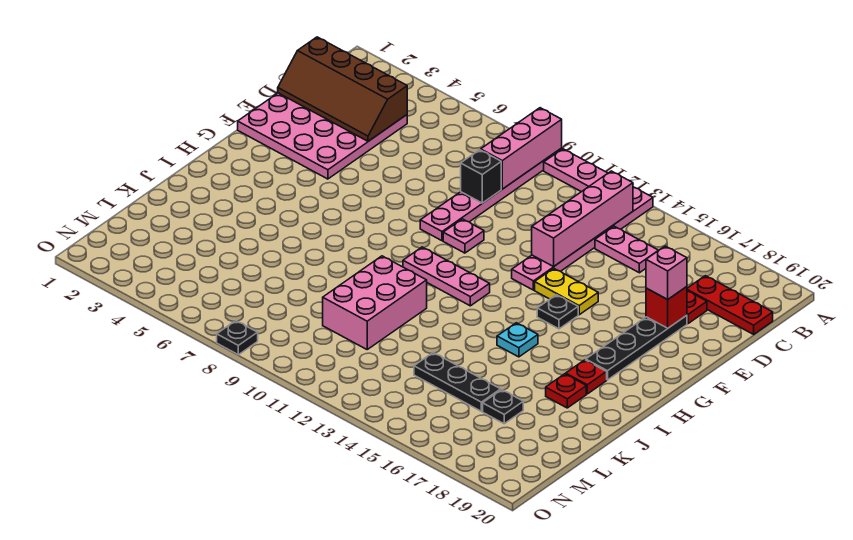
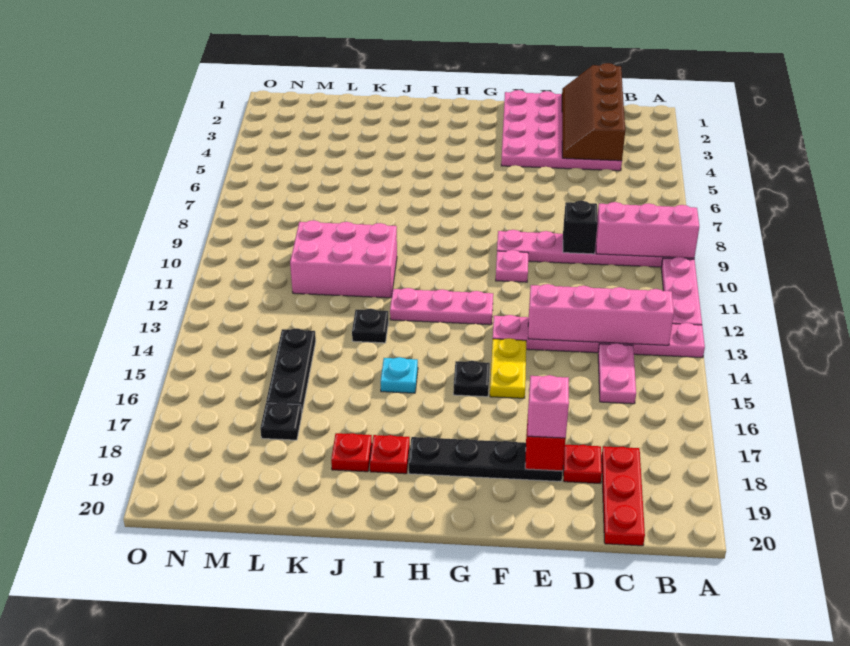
pink 1x3 plate [403,247,490,306] -> pink 1x3 plate turned to [390,288,493,325]
black 1x1 plate [217,321,258,355] -> black 1x1 plate moved to [352,309,388,343]

